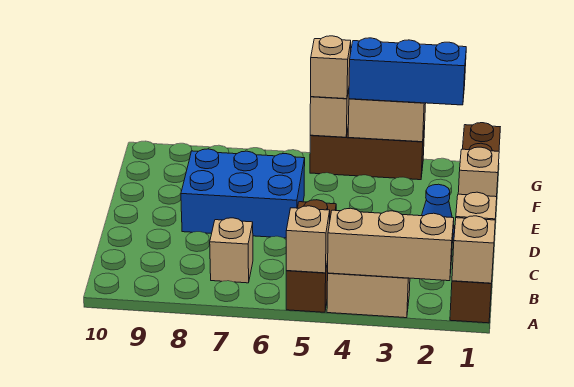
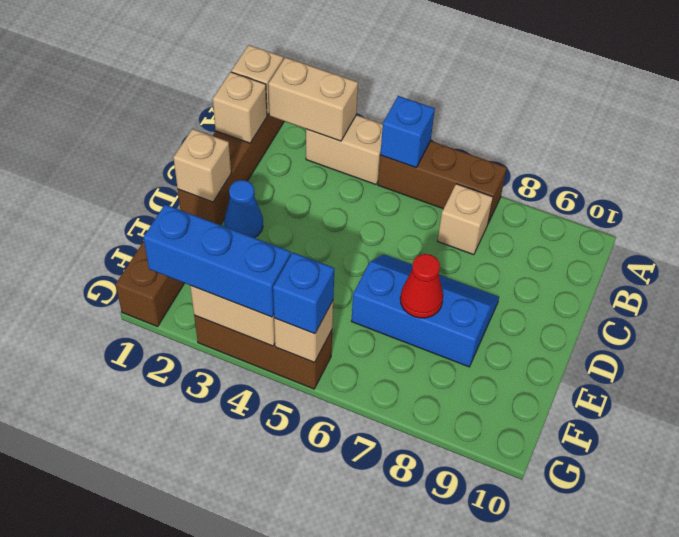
tan 1x3 brick [328,208,454,281] -> tan 1x2 brick [268,57,358,141]
brown 1x3 brick [286,200,336,312] -> brown 1x3 brick turned to [378,141,507,223]
tan 1x1 brick [286,206,330,273] -> blue 1x1 brick [380,96,435,168]
blue 2x3 brick [181,149,305,238] -> blue 2x3 slope [351,254,499,367]
none -> red 1x1 cone [400,254,443,318]
tan 1x1 brick [311,36,351,99] -> blue 1x1 brick [273,253,334,334]

